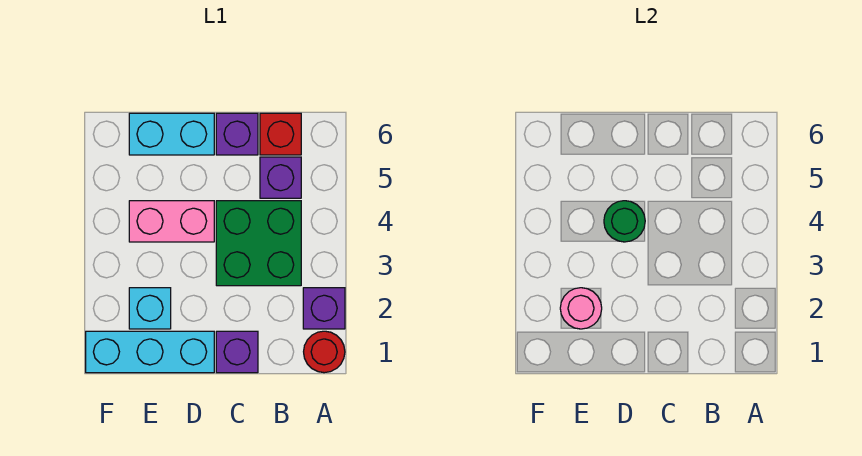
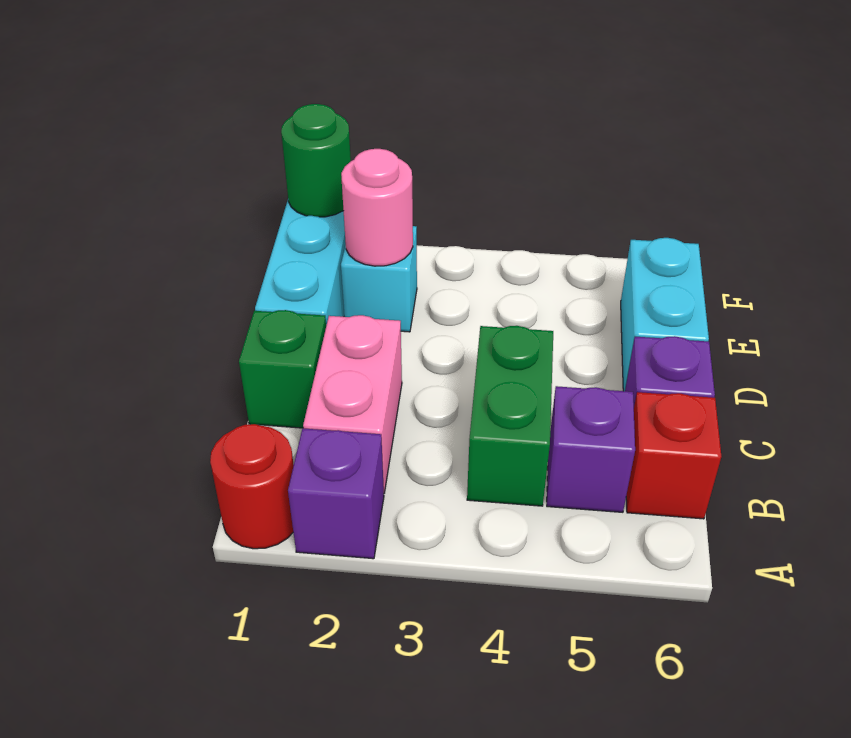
green 2x2 brick [216,201,301,286] -> green 1x2 brick [467,326,553,506]
purple 1x1 brick [216,331,258,373] -> green 1x1 brick [239,310,326,428]
pink 1x2 brick [129,201,214,242] -> pink 1x2 brick moved to [303,315,402,493]
green 1x1 round brick [604,201,645,242] -> green 1x1 round brick moved to [281,104,351,217]

